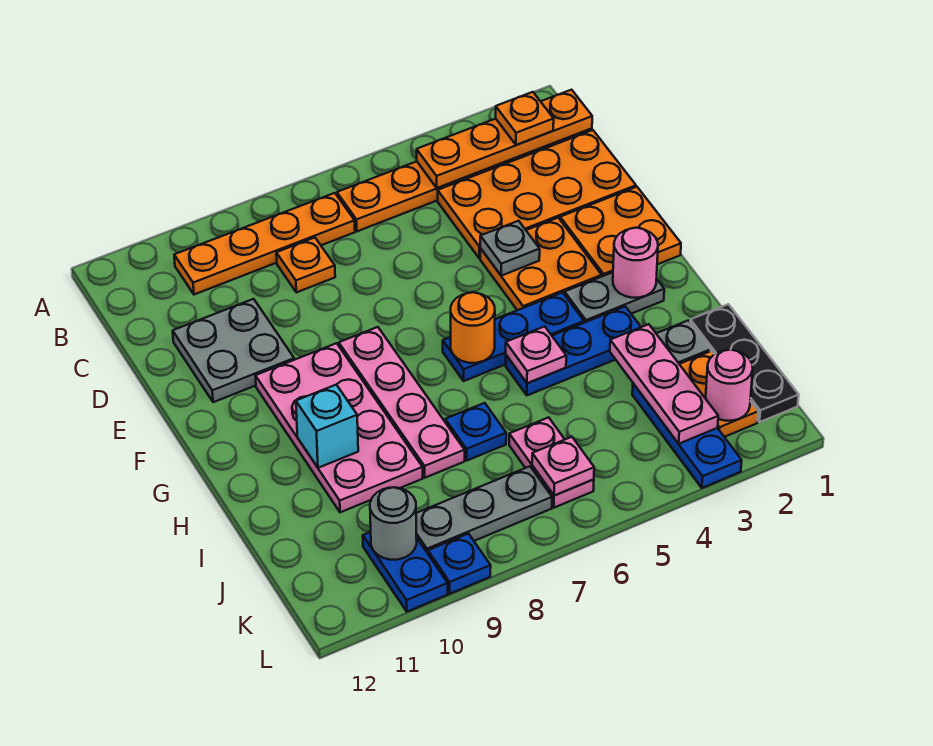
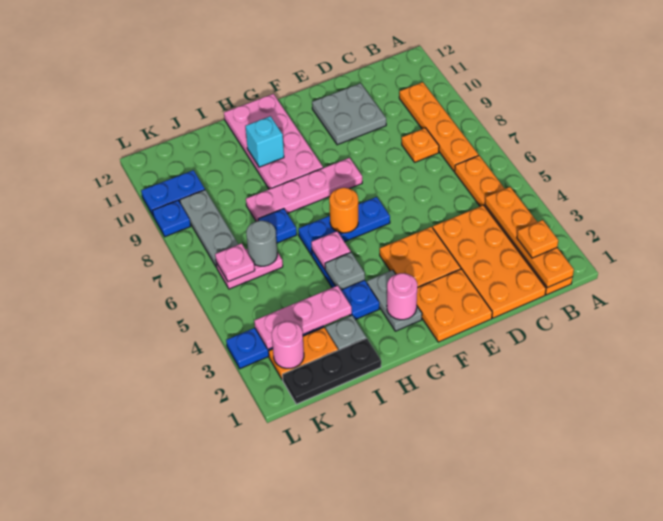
grey 1x1 plate [480,221,540,276] -> grey 1x1 plate moved to [325,252,365,290]
pink 2x4 plate [255,343,423,512] -> pink 2x4 plate turned to [224,94,323,189]
blue 1x3 plate [443,293,584,381] -> blue 1x3 plate turned to [298,197,390,255]
grey 1x1 round brick [370,487,417,560] -> grey 1x1 round brick moved to [246,221,277,266]

